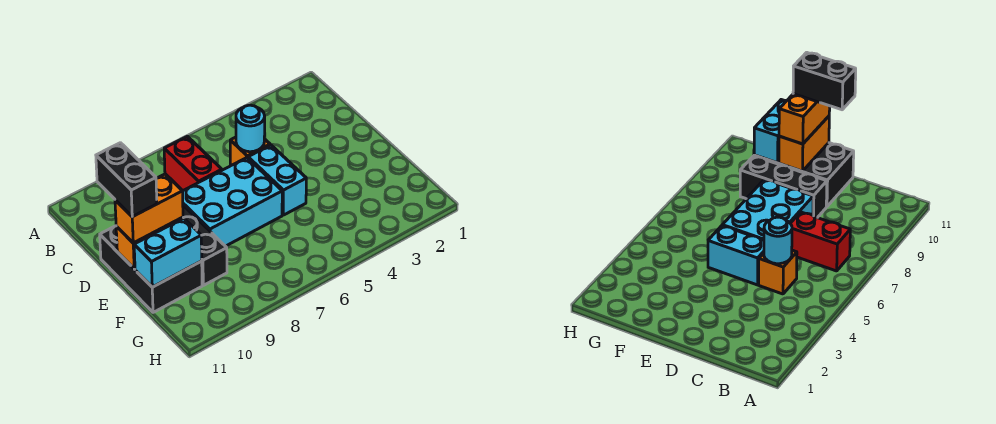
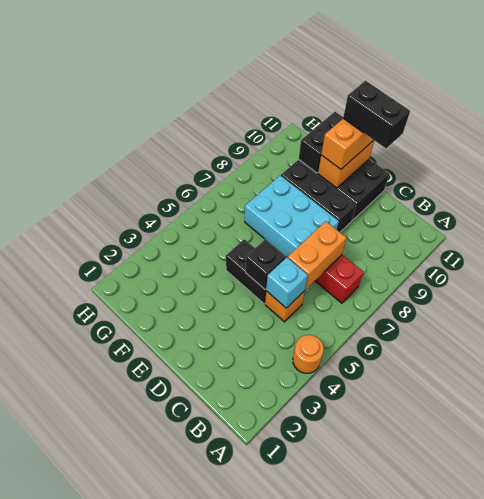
none -> orange 1x1 round brick [293,335,324,373]
cyan 1x1 round brick [236,105,265,152] -> cyan 1x1 brick [266,257,308,308]
none -> orange 1x2 brick [288,221,347,289]
cyan 1x2 brick [248,145,306,215] -> black 1x2 brick [226,239,266,304]
none -> black 1x1 brick [246,239,286,290]
cyan 2x3 brick [183,158,282,246] -> cyan 2x3 brick turned to [245,175,339,258]
cyan 1x2 brick [134,218,202,287] -> black 1x2 brick [299,112,343,173]

